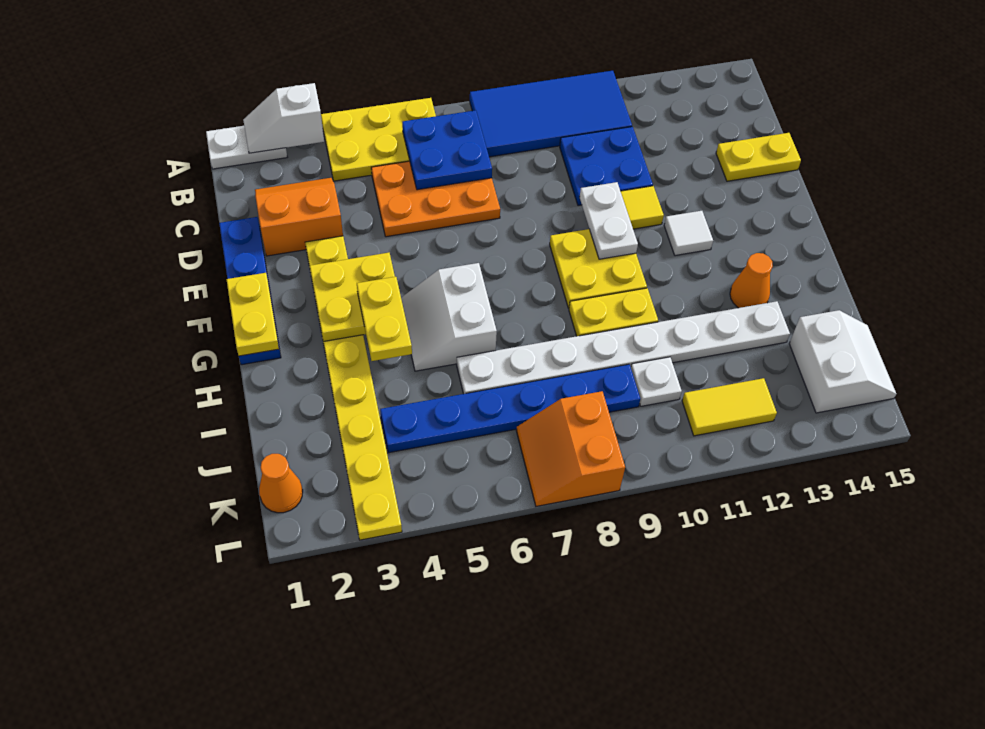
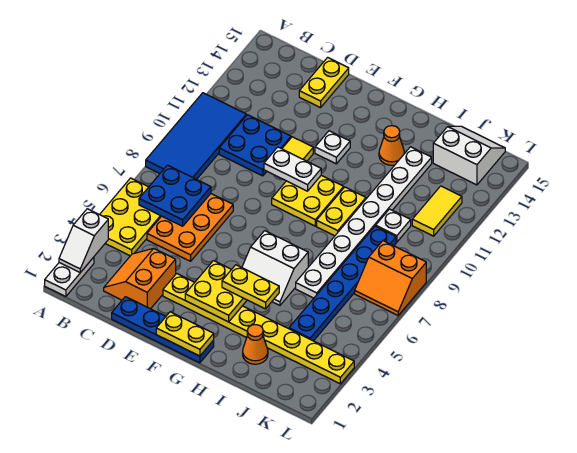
white 1x1 tile [664,211,713,256] -> white 1x1 plate [315,131,350,164]
orange 1x1 cone [259,454,303,513] -> orange 1x1 cone moved to [243,325,268,364]

